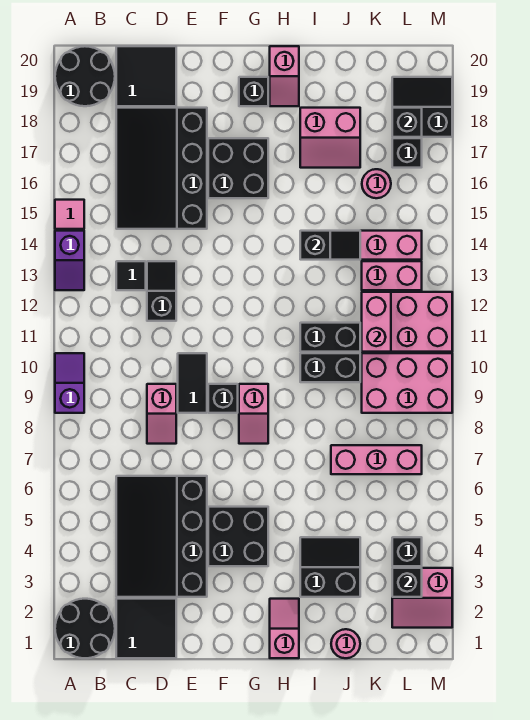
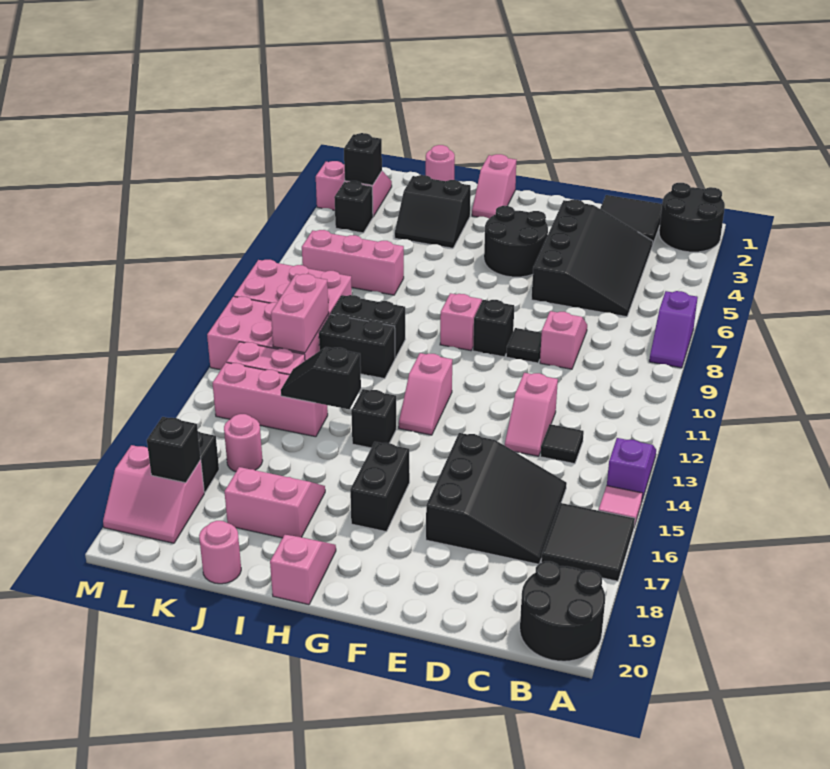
purple 1x2 slope [55,353,84,413] -> purple 1x2 slope moved to [649,291,698,368]
black 3x4 slope [116,108,207,229] -> black 3x3 slope [426,433,567,564]
black 2x2 tile [116,46,176,106] -> black 2x2 tile moved to [541,503,635,581]
black 1x2 slope [147,261,176,321] -> pink 1x2 slope [505,373,558,456]
black 1x2 tile [178,353,207,413] -> black 1x1 tile [506,328,542,363]
black 2x2 brick [208,507,268,566] -> black 2x2 round brick [484,206,548,277]
black 2x2 brick [208,138,268,198] -> black 1x2 brick [350,442,410,532]
none -> pink 1x2 slope [399,353,452,435]
black 1x1 brick [239,77,268,106] -> black 1x1 brick moved to [351,389,396,448]
none -> pink 1x1 round brick [199,521,241,584]
black 2x2 slope [392,77,452,137] -> pink 2x2 slope [103,445,204,543]

